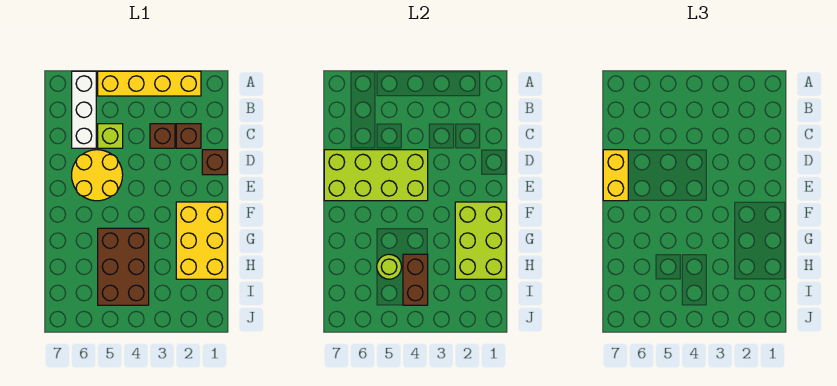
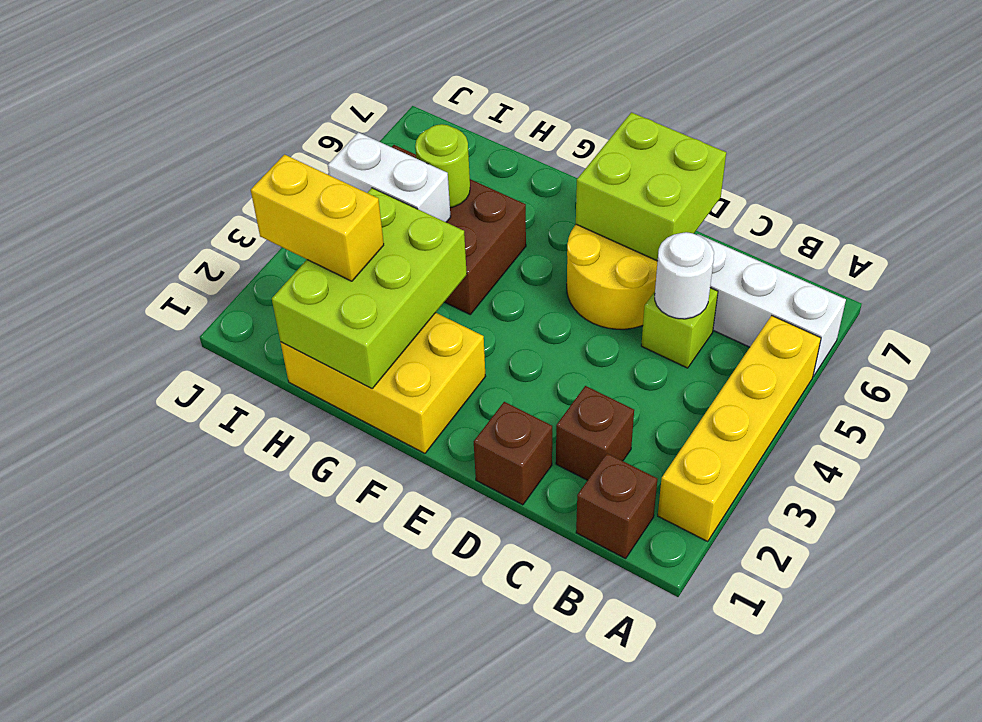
brown 1x1 brick [150,124,175,148] -> brown 1x1 brick moved to [576,453,657,559]
none -> white 1x1 round brick [655,232,714,319]
lime 2x4 brick [324,150,428,201] -> lime 2x2 brick [576,112,726,261]
yellow 1x2 brick [603,150,628,201] -> yellow 1x2 brick moved to [251,155,384,281]
lime 2x3 brick [455,202,506,279] -> lime 2x3 brick turned to [272,188,467,388]
brown 1x2 brick [403,254,428,305] -> white 1x2 brick [328,132,451,222]

